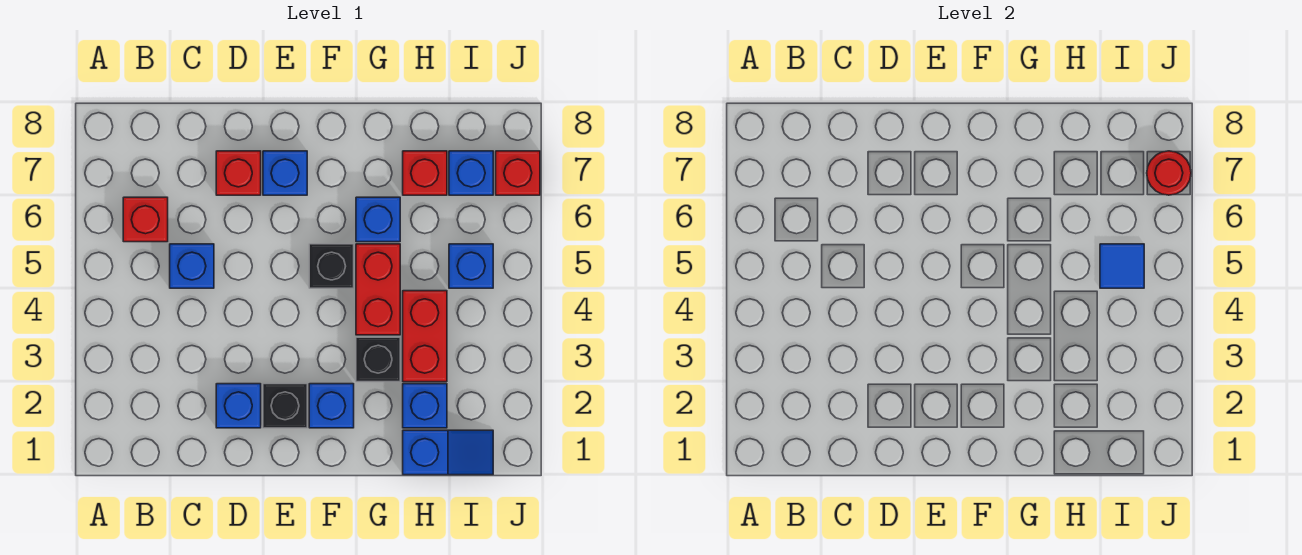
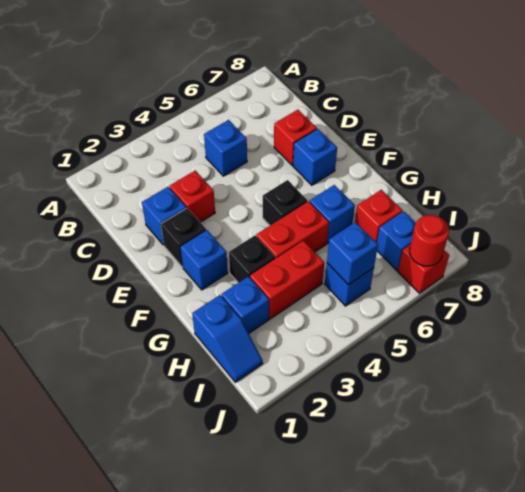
red 1x1 brick [123,197,168,242] -> red 1x1 brick moved to [170,171,215,222]
blue 1x1 tile [1100,244,1144,288] -> blue 1x1 brick [327,222,378,285]

